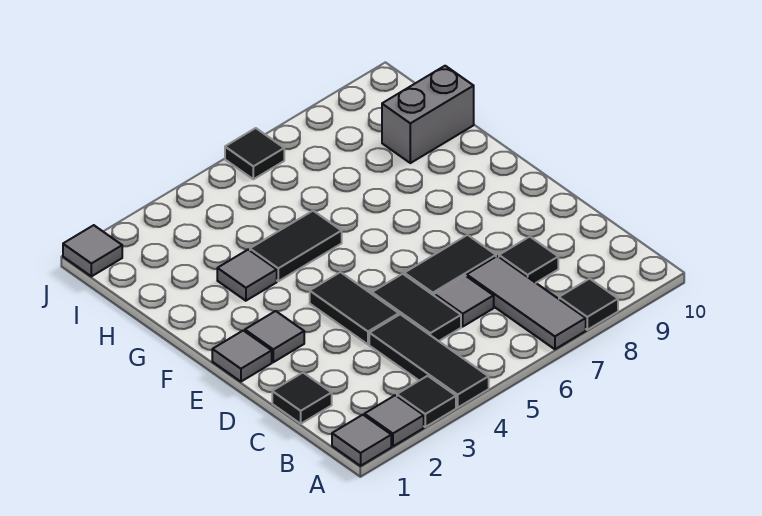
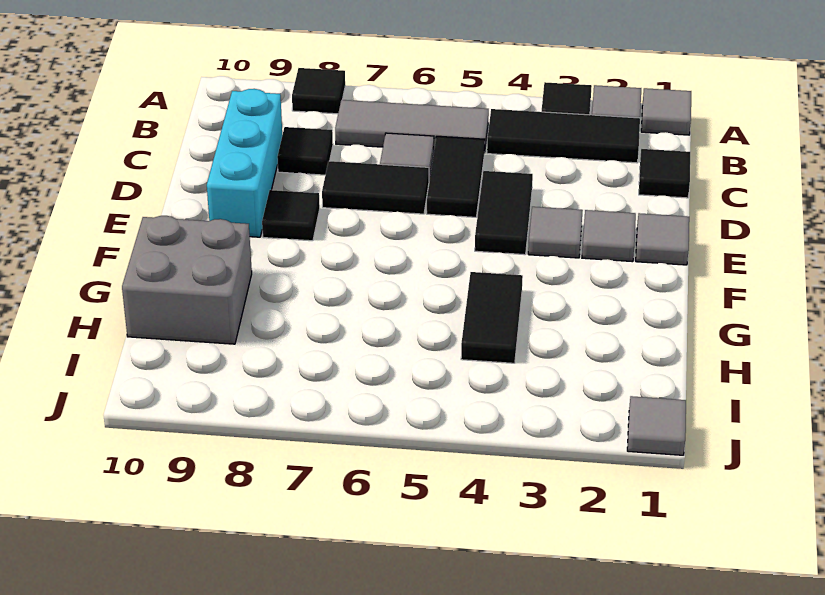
black 1x3 tile [369,314,489,407] -> black 1x3 tile turned to [487,109,640,163]
grey 1x3 tile [467,256,586,349] -> grey 1x3 tile turned to [335,100,489,153]
none -> cyan 1x3 brick [207,89,282,237]
grey 1x1 tile [217,249,277,301] -> grey 1x1 tile moved to [528,207,583,258]
black 1x2 tile [250,211,342,281] -> black 1x2 tile turned to [461,272,523,363]
grey 1x2 brick [382,66,474,163] -> grey 2x2 brick [122,216,252,344]
black 1x1 tile [225,128,284,179] -> black 1x1 tile moved to [262,190,320,241]

